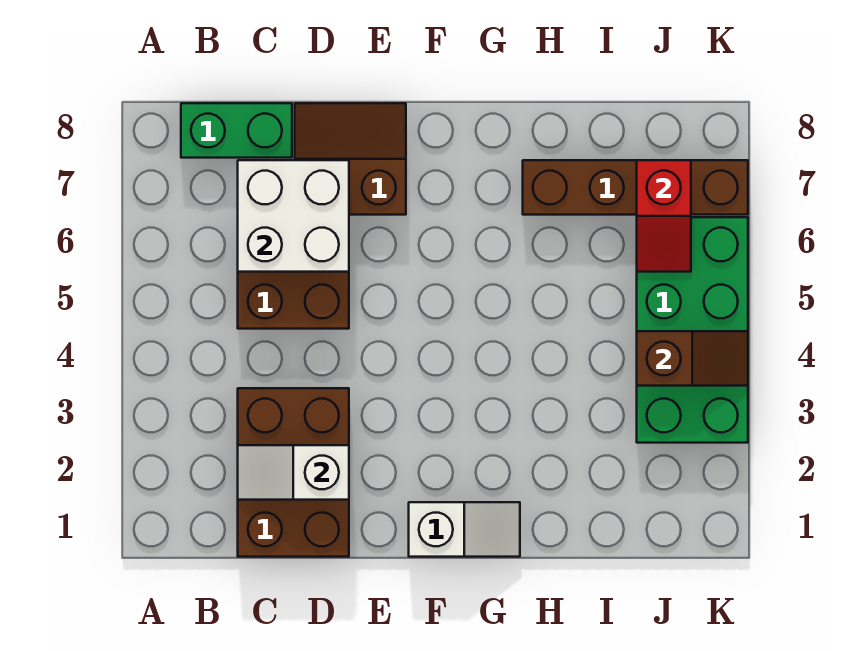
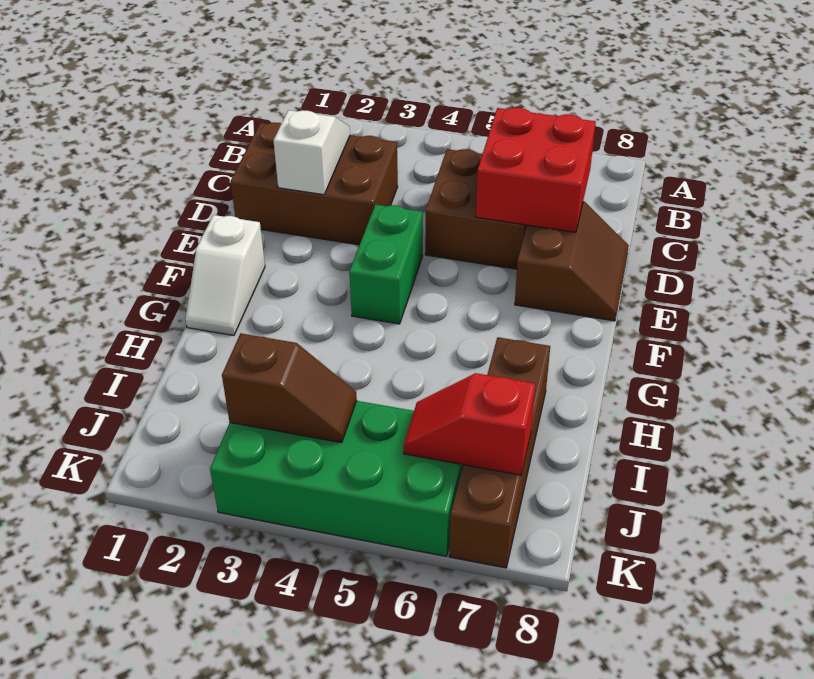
green 1x2 brick [181,103,292,158] -> green 1x2 brick moved to [349,205,423,324]
white 2x2 brick [238,160,349,272] -> red 2x2 brick [476,107,596,232]
brown 1x2 slope [637,331,748,386] -> brown 1x2 slope turned to [222,333,357,443]

